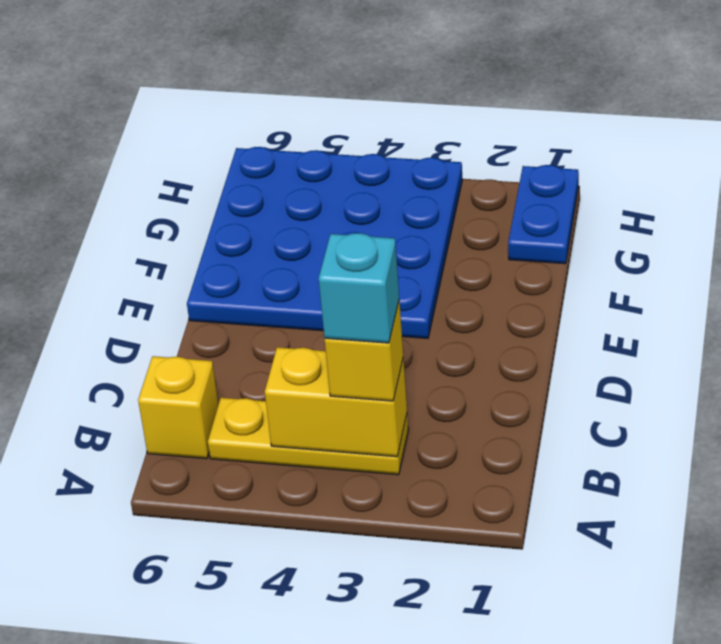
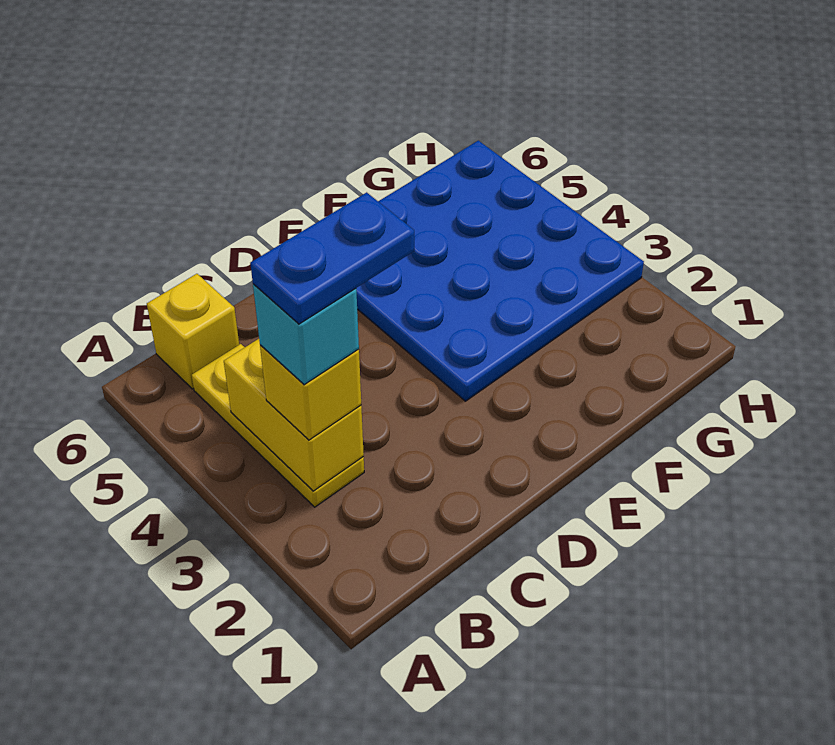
blue 1x2 plate [508,165,579,264] -> blue 1x2 plate moved to [250,192,414,324]

